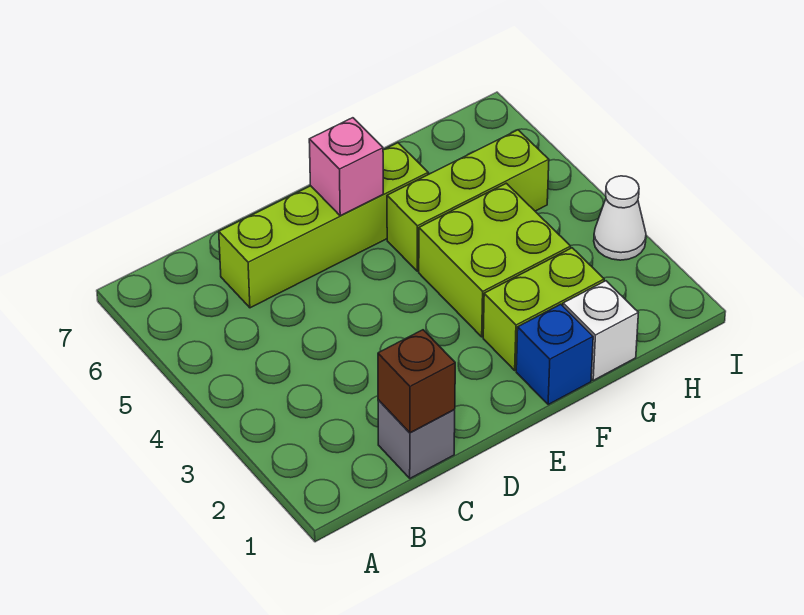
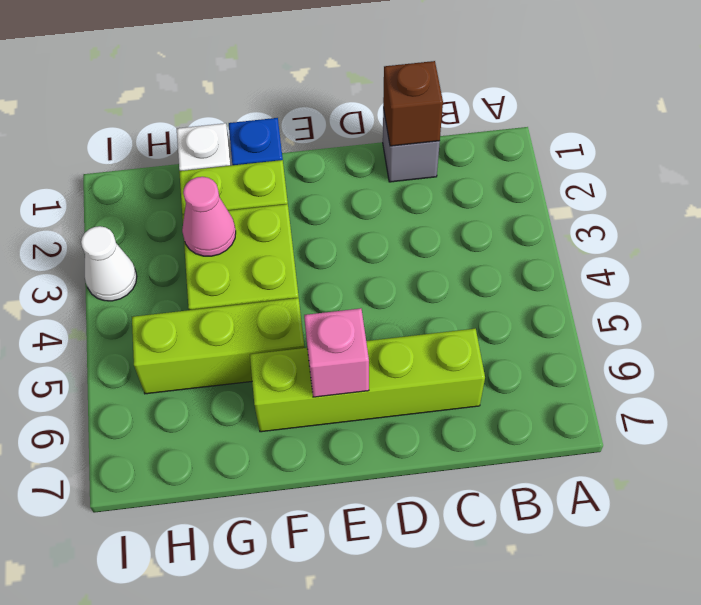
none -> pink 1x1 cone [182,177,236,256]

